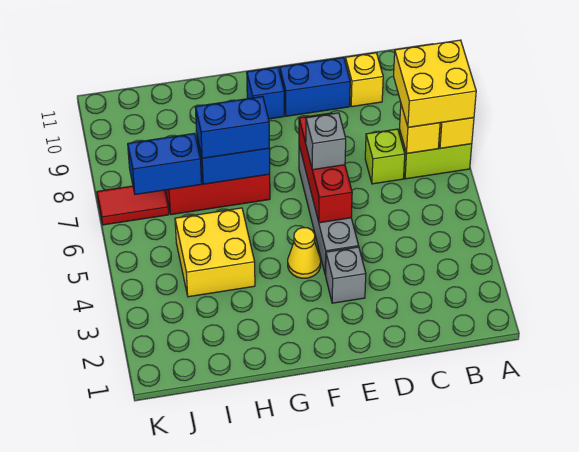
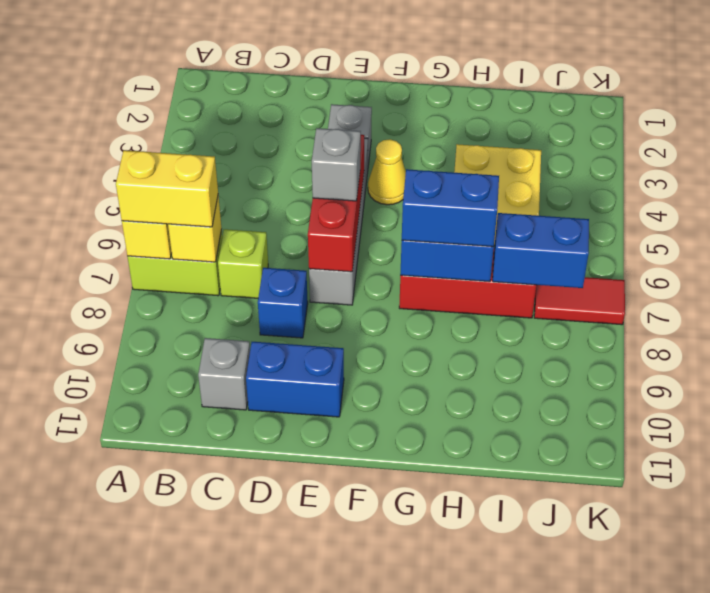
yellow 2x2 brick [394,40,476,127] -> yellow 1x2 brick [116,150,218,227]
yellow 1x1 brick [345,53,383,107] -> grey 1x1 brick [198,338,250,410]
blue 1x1 brick [247,67,284,119] -> blue 1x1 brick moved to [258,268,308,338]

